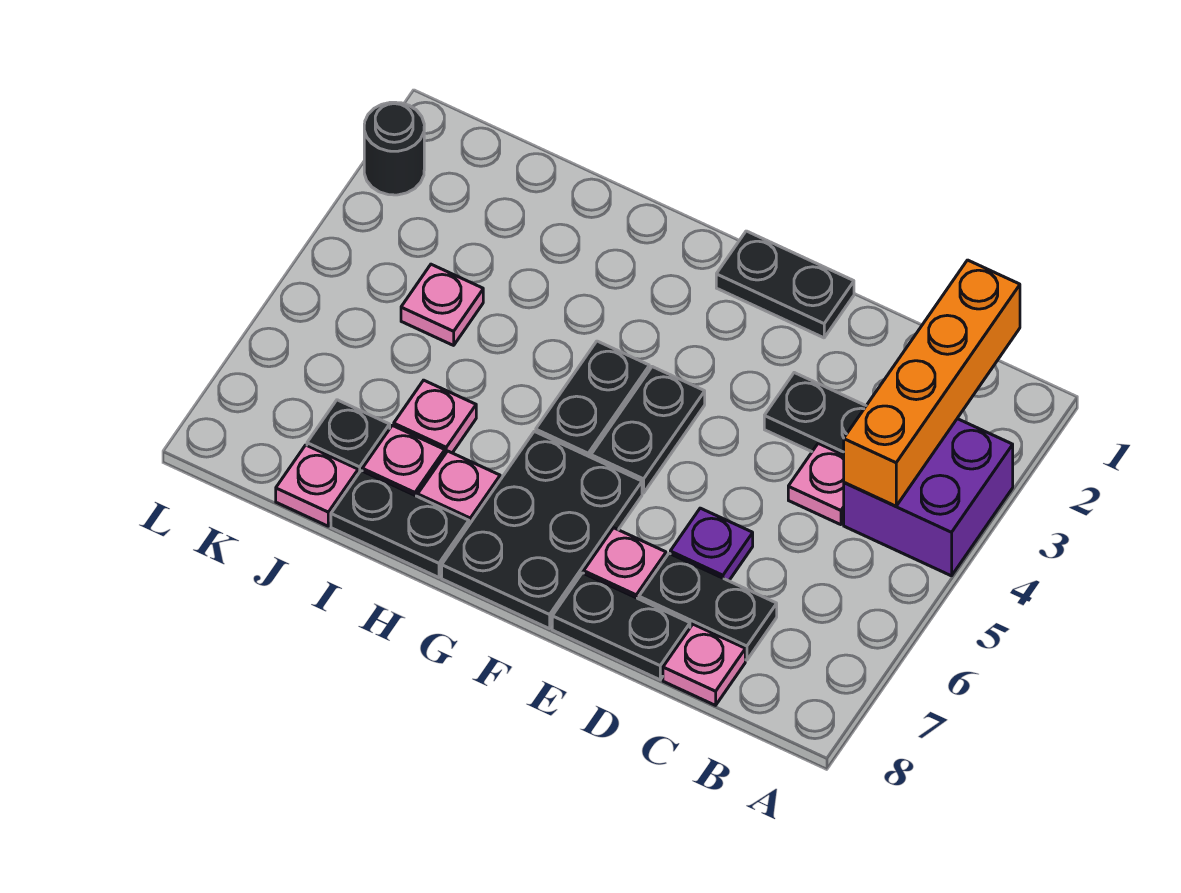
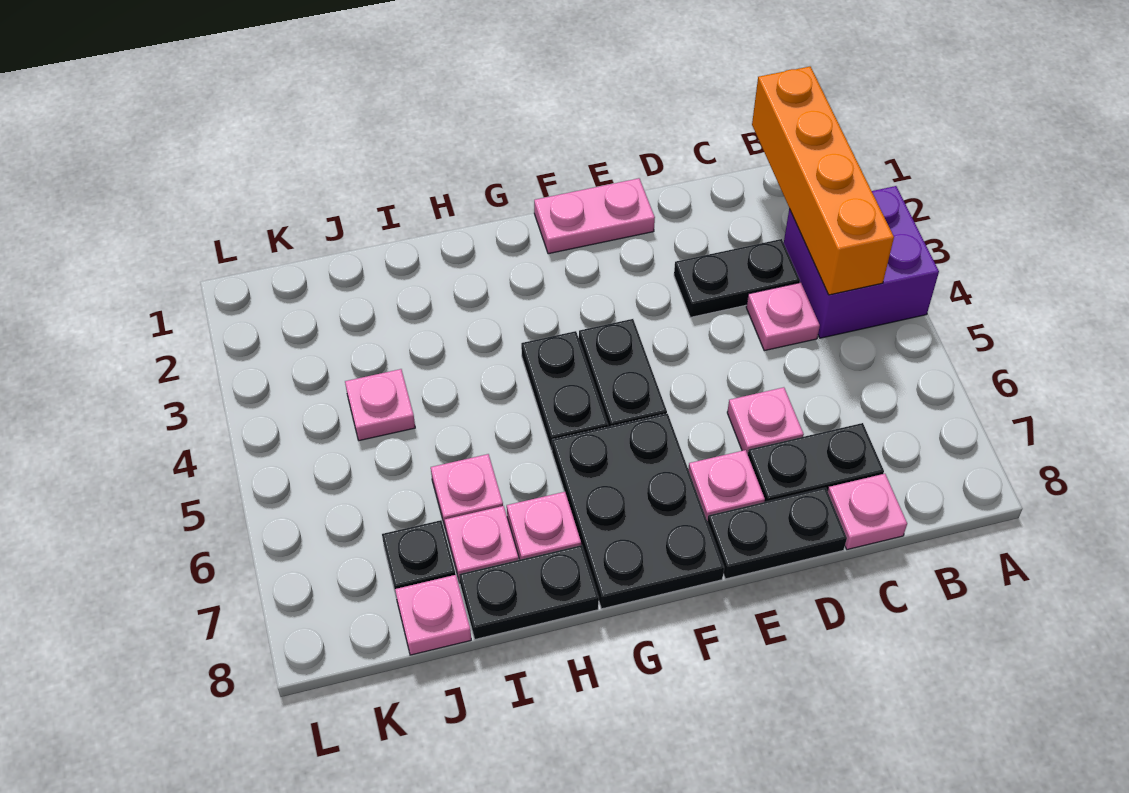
purple 1x1 plate [670,508,753,581] -> pink 1x1 plate [727,387,804,454]
black 1x2 plate [716,231,854,338] -> pink 1x2 plate [534,178,655,254]
black 1x1 round brick [364,102,424,195] -> none

